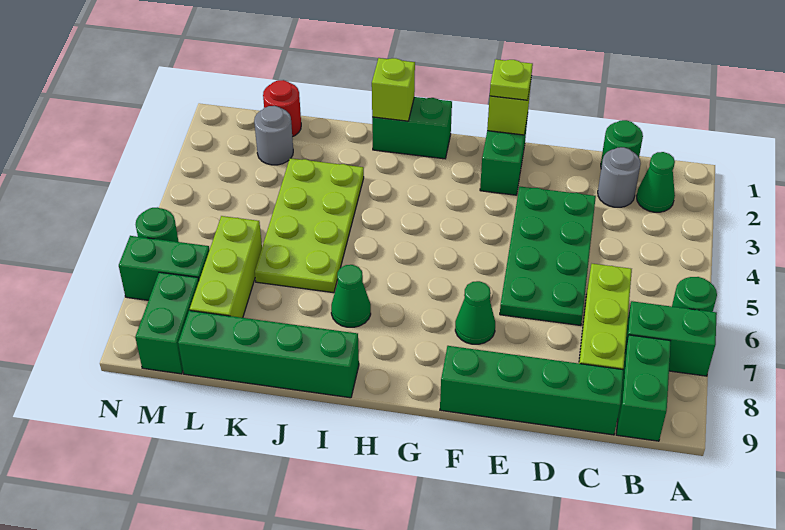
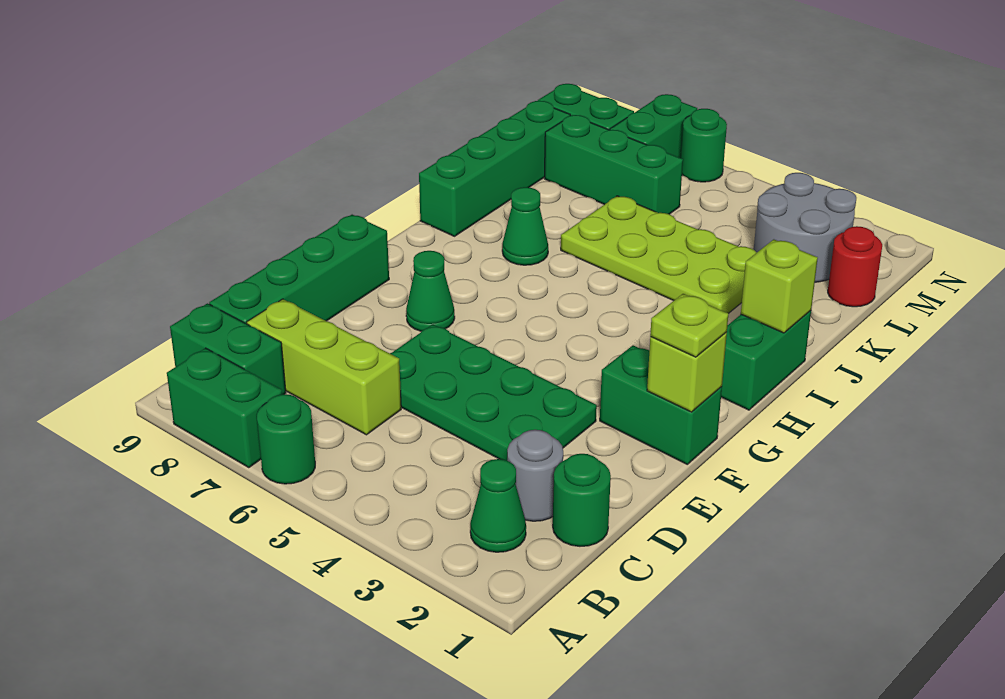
green 1x2 brick [625,301,717,376] -> green 1x2 brick turned to [167,348,282,468]
grey 1x1 round brick [254,106,293,165] -> grey 2x2 round brick [754,173,856,282]
lime 1x3 brick [190,216,262,318] -> green 1x3 brick [545,115,683,214]

